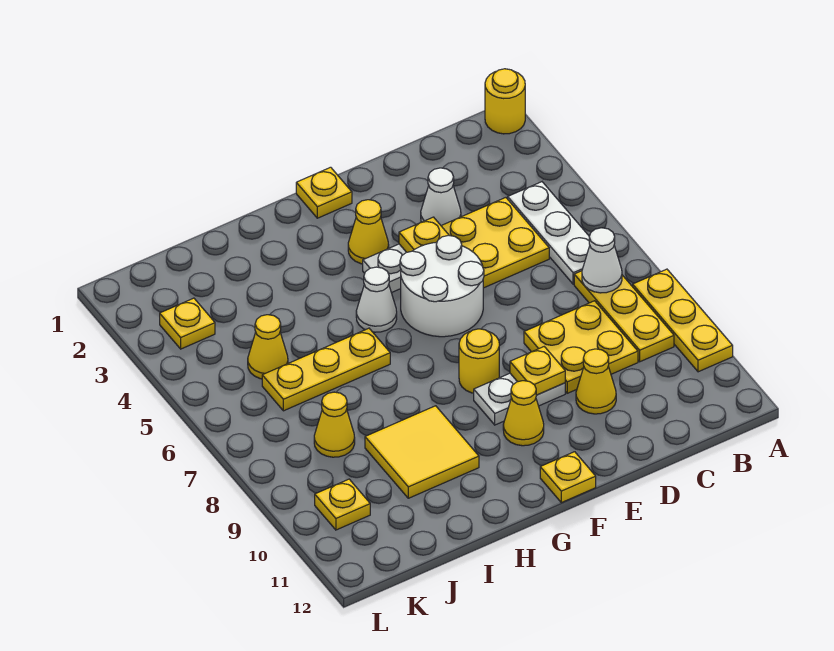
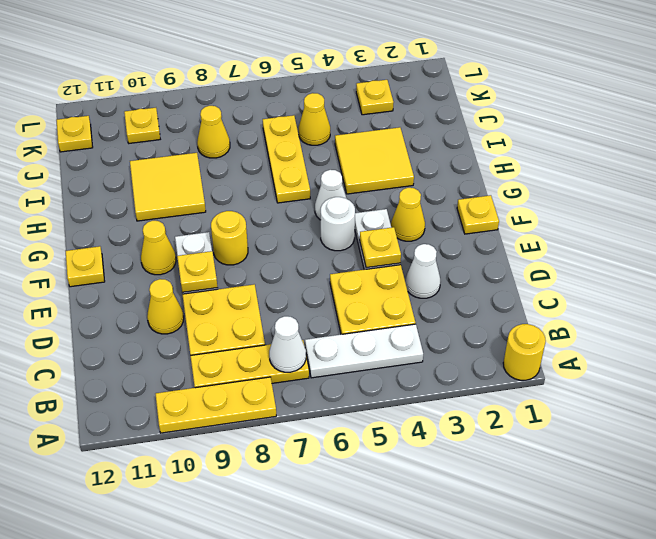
white 2x2 round brick [400,235,484,337] -> white 1x1 round brick [321,197,355,251]
none -> yellow 2x2 tile [335,127,414,194]
none -> yellow 1x1 plate [56,116,93,152]

